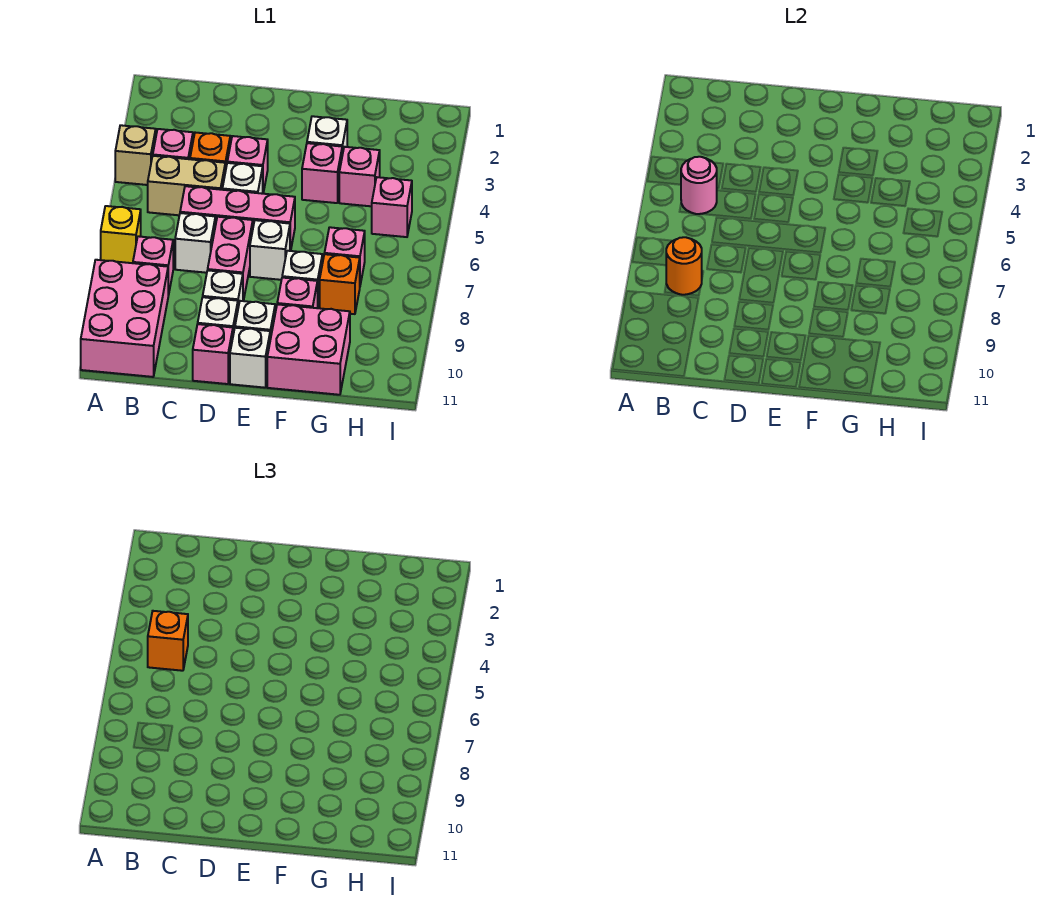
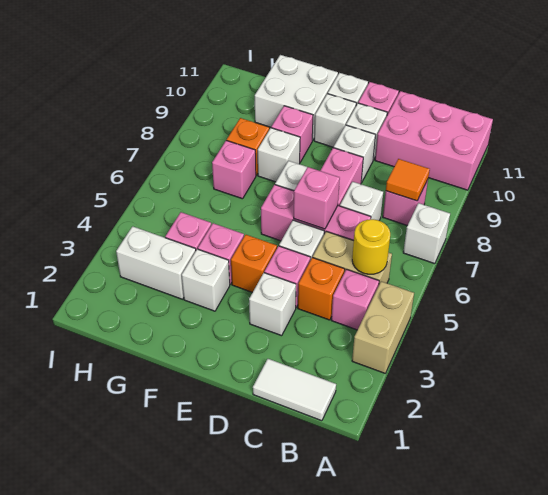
tan 1x1 brick [115,125,156,185] -> tan 1x2 brick [352,281,414,373]
yellow 1x1 brick [101,206,141,263] -> white 1x1 brick [403,203,450,264]
pink 2x3 brick [81,260,168,377] -> pink 2x3 brick turned to [375,91,493,190]
none -> white 1x2 tile [253,359,336,421]
pink 1x1 round brick [681,157,717,214] -> yellow 1x1 round brick [352,219,390,274]
orange 1x1 brick [148,611,188,671] -> orange 1x1 brick moved to [231,235,277,292]
orange 1x1 round brick [666,237,702,295] -> orange 1x1 tile [386,159,430,201]
none -> white 1x1 brick [249,273,296,336]
pink 2x2 brick [267,304,350,395] -> white 2x2 brick [255,55,338,140]
none -> white 1x2 brick [116,226,196,299]
pink 1x1 brick [372,177,412,237] -> pink 1x1 brick moved to [294,167,340,229]

